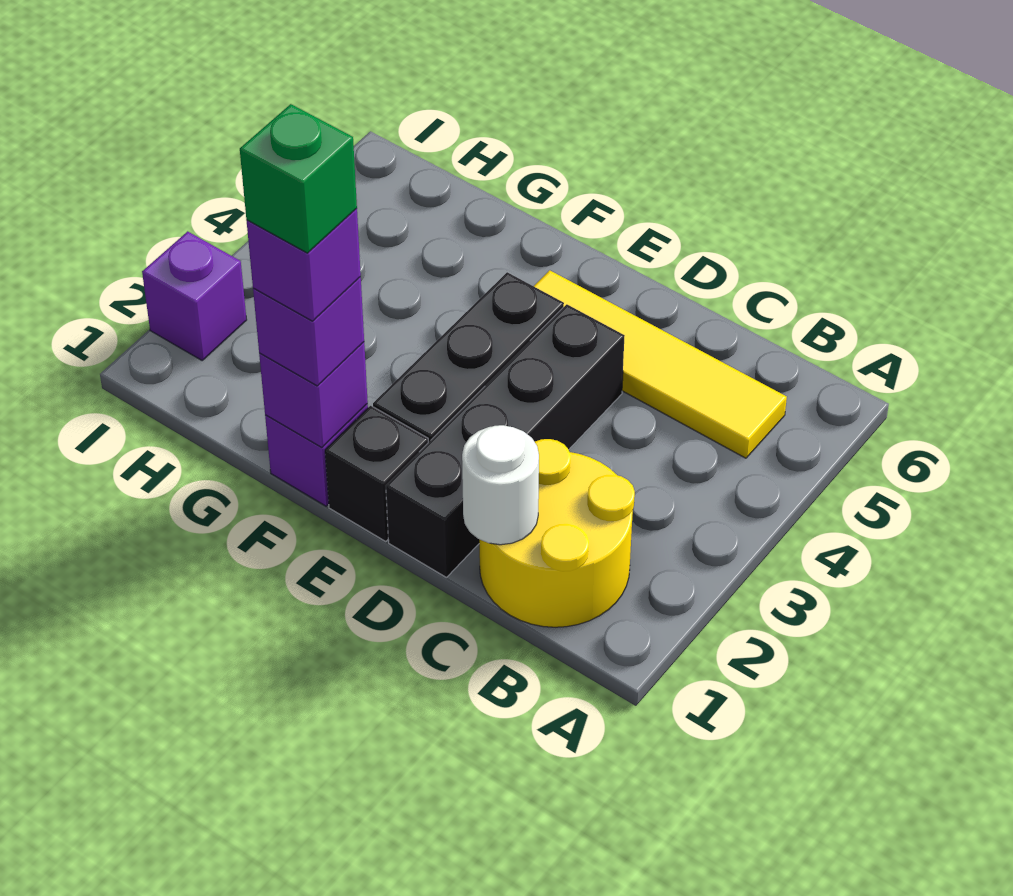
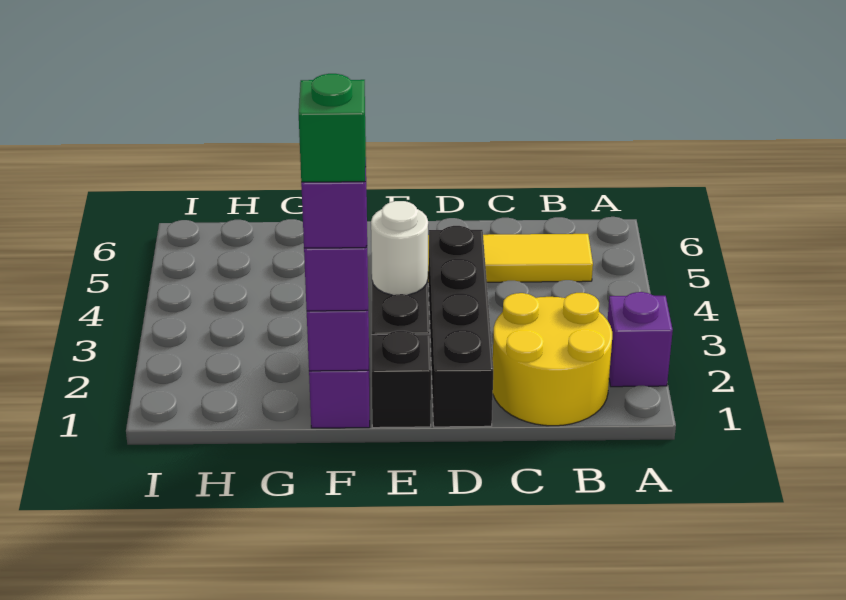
white 1x1 round brick [462,425,539,545] -> white 1x1 round brick moved to [371,201,428,295]
purple 1x1 brick [142,231,247,360] -> purple 1x1 brick moved to [608,292,673,387]

